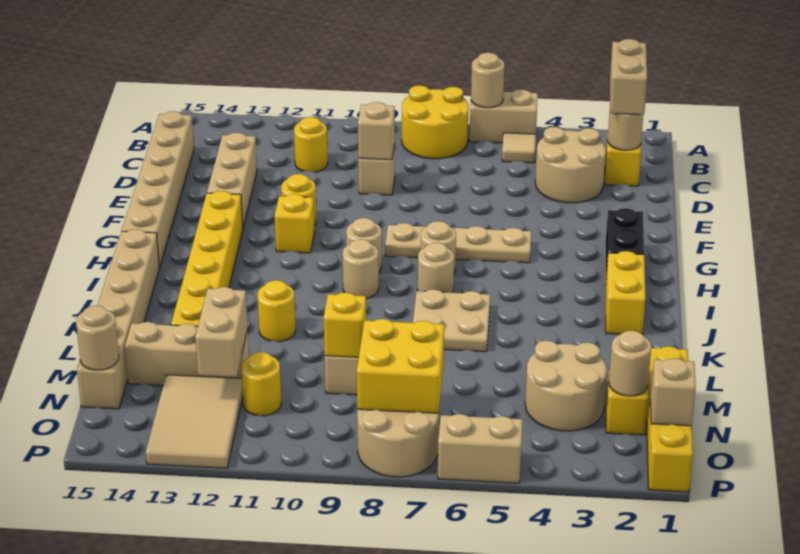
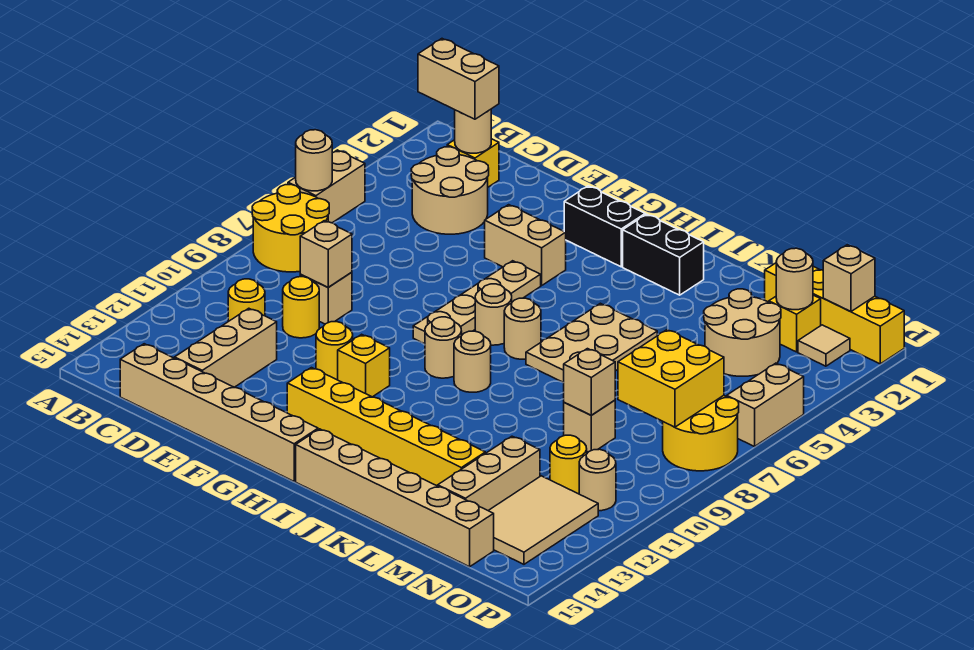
tan 1x1 tile [502,133,536,163] -> tan 1x1 tile moved to [798,325,850,366]
tan 1x3 brick [207,133,257,227] -> tan 1x3 brick turned to [175,308,277,387]
yellow 1x2 brick [606,251,646,334] -> black 1x2 brick [623,214,704,295]
tan 2x2 plate [413,289,490,352] -> tan 2x3 plate [526,303,657,383]
yellow 1x1 round brick [257,280,296,342] -> yellow 1x1 round brick moved to [283,277,319,338]
yellow 1x1 brick [324,292,366,357] -> tan 1x1 brick [564,349,615,415]
tan 1x2 brick [195,287,248,377] -> tan 1x2 brick moved to [485,205,566,286]
tan 2x3 tile [146,375,243,468] -> tan 2x3 tile turned to [488,476,598,564]
tan 1x1 round brick [76,306,119,370] -> tan 1x1 round brick moved to [579,449,616,511]
tan 2x2 round brick [357,409,439,477] -> yellow 2x2 round brick [663,395,739,471]

